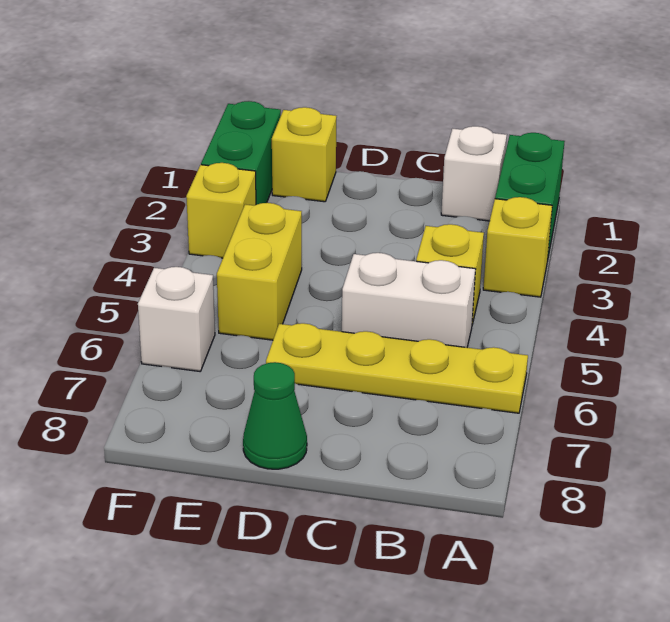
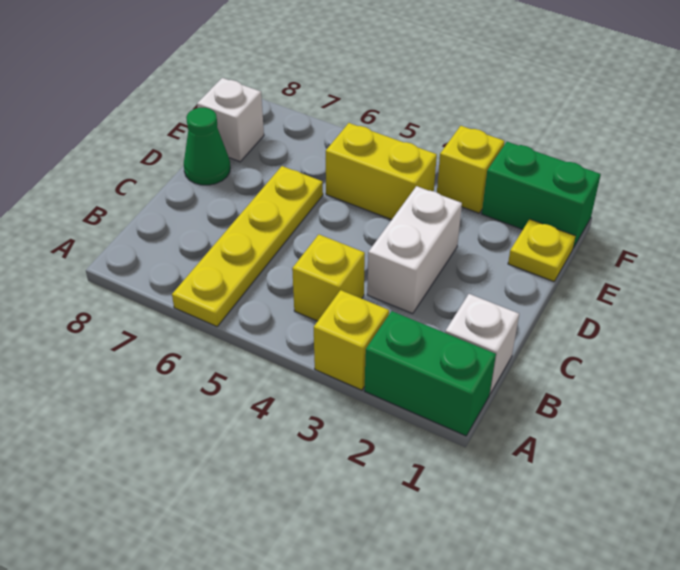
white 1x2 brick [342,253,475,347] -> white 1x2 brick moved to [367,186,462,314]
yellow 1x1 brick [272,107,337,202] -> yellow 1x1 plate [508,219,575,282]
white 1x1 brick [138,267,215,371] -> white 1x1 brick moved to [197,78,264,162]

